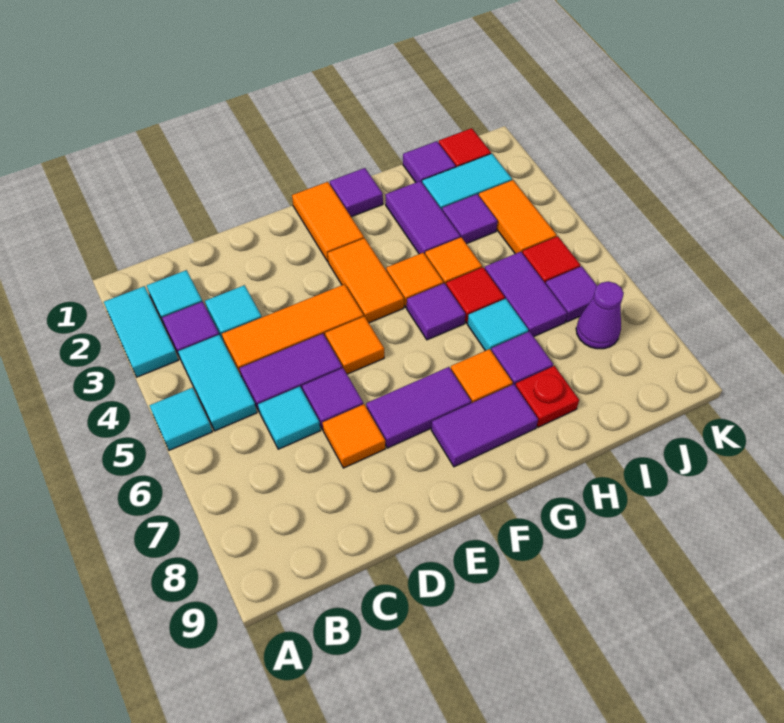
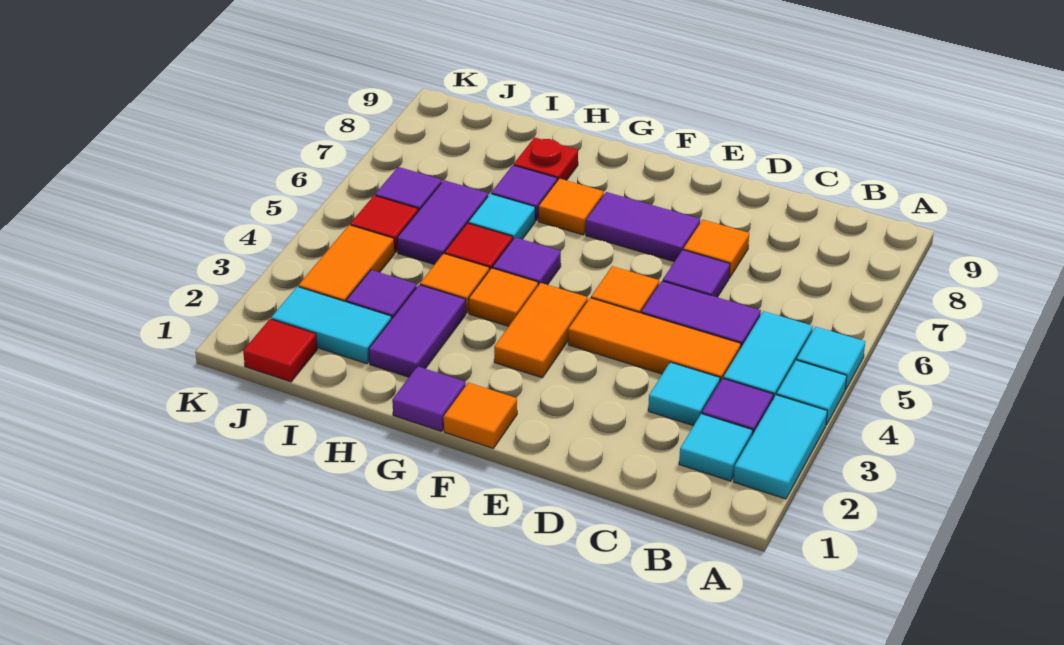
cyan 1x1 tile [258,386,320,449] -> cyan 1x1 tile moved to [777,360,847,425]
orange 1x2 tile [292,182,364,261] -> orange 1x1 tile [444,383,517,448]
purple 1x2 tile [431,384,538,467] -> none
purple 1x1 tile [403,141,456,182] -> none
purple 1x1 cone [576,281,624,349] -> none

